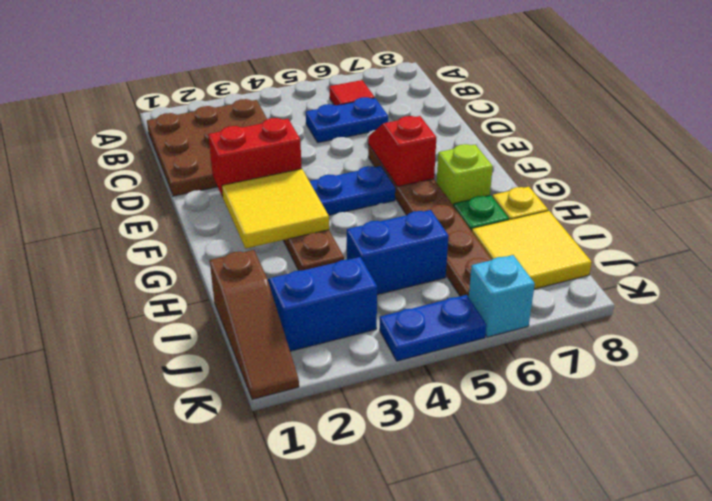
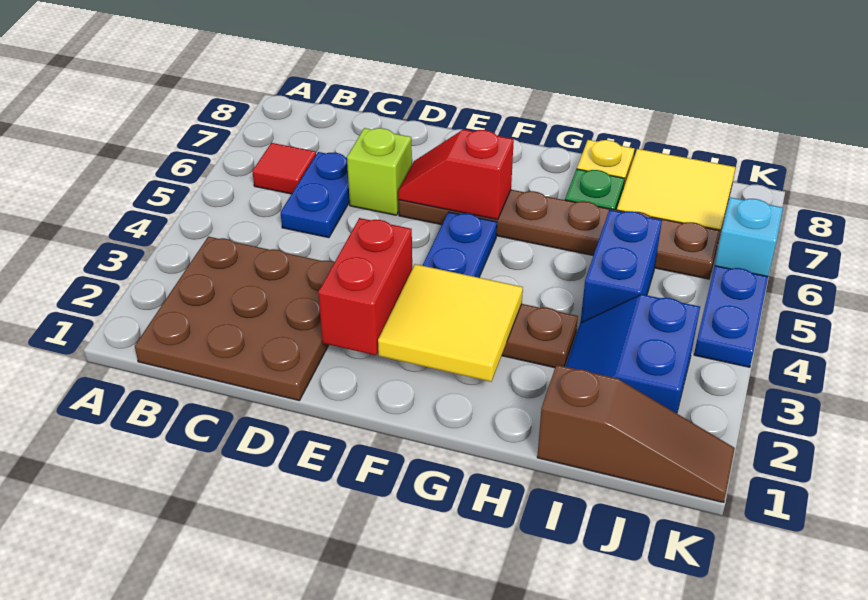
lime 1x1 brick [437,144,493,206] -> lime 1x1 brick moved to [347,128,412,215]

